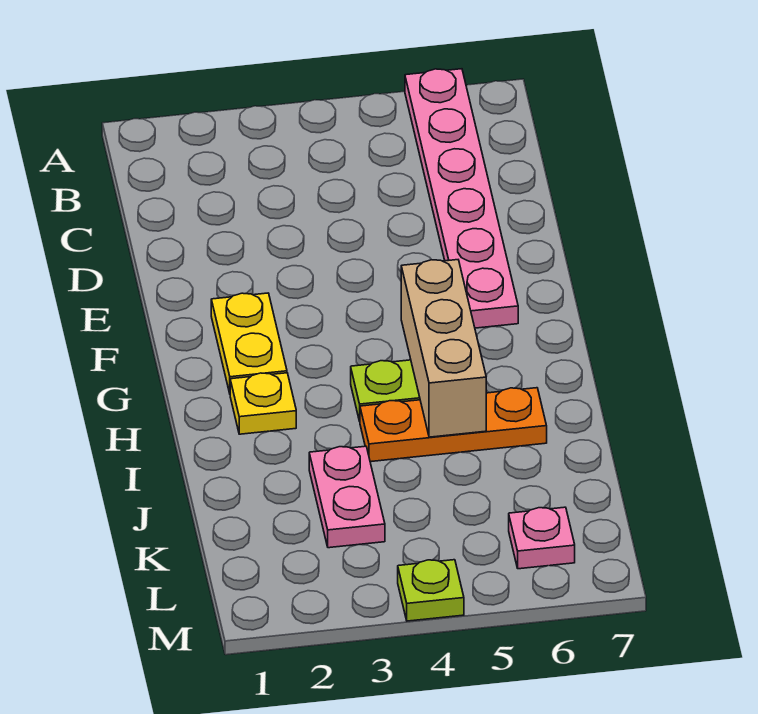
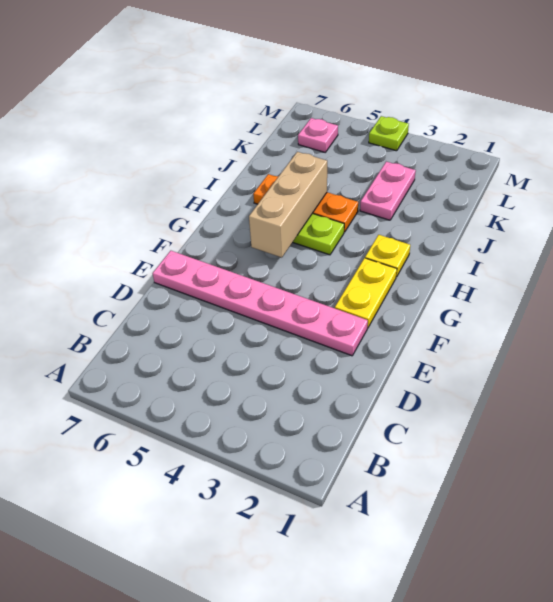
pink 1x6 plate [405,69,518,328] -> pink 1x6 plate turned to [153,251,368,356]

